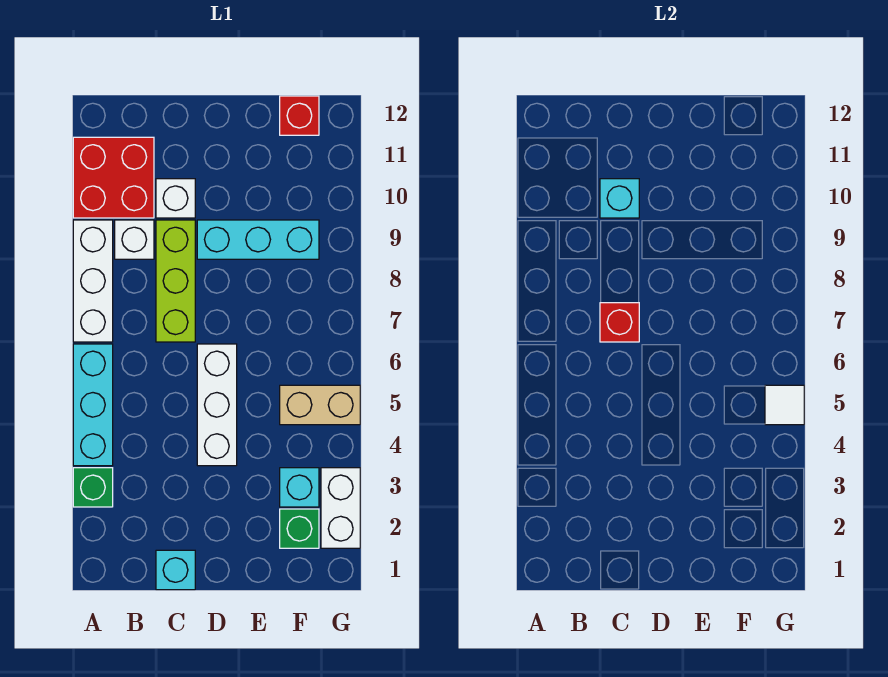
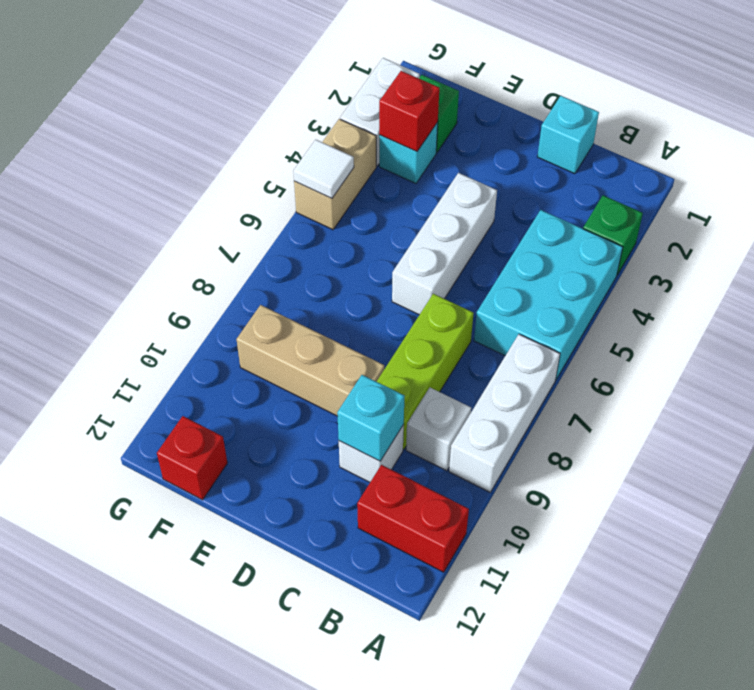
cyan 1x3 brick [73,344,113,466] -> cyan 2x3 brick [474,210,623,379]
red 2x2 brick [73,137,154,218] -> red 1x2 brick [357,465,469,572]
red 1x1 brick [600,303,639,342] -> red 1x1 brick moved to [379,71,439,152]
cyan 1x3 brick [197,220,319,259] -> tan 1x3 brick [236,305,384,416]
tan 1x2 brick [280,385,360,425] -> tan 1x2 brick turned to [294,119,376,230]

